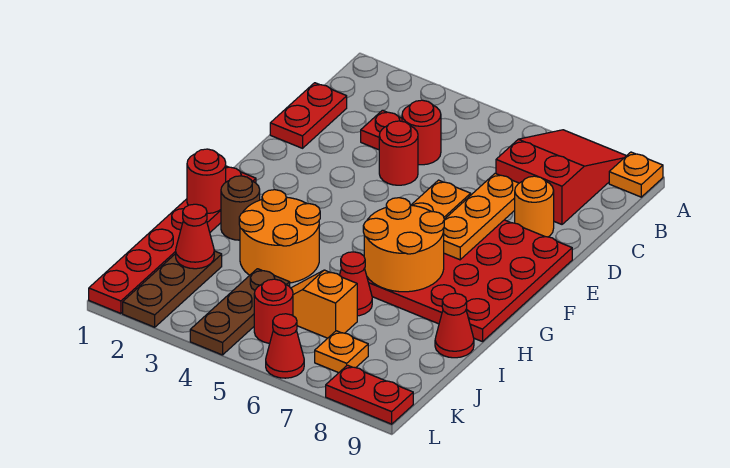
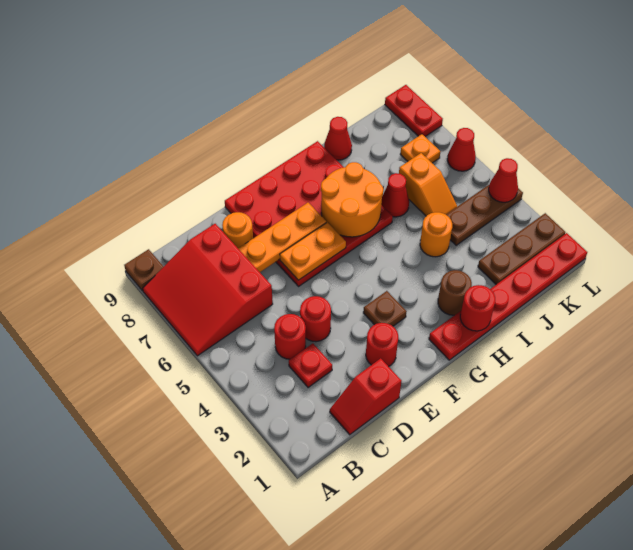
red 2x3 slope [496,130,626,224] -> red 3x3 slope [143,224,273,356]
orange 1x1 plate [609,152,663,197] -> brown 1x1 plate [124,249,164,291]
red 1x2 plate [270,83,347,148] -> red 1x2 slope [330,358,402,435]
none -> brown 1x1 plate [363,291,407,326]
orange 2x2 round brick [239,190,320,283] -> orange 1x1 round brick [420,212,452,257]
red 1x1 cone [176,204,214,269] -> red 1x1 cone moved to [489,158,518,202]
red 1x1 round brick [254,279,293,343] -> red 1x1 round brick moved to [366,323,398,366]

